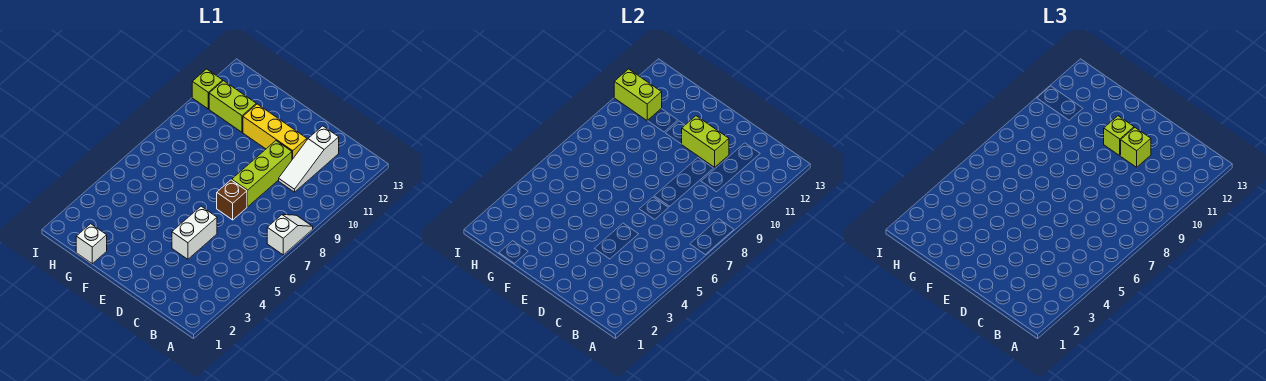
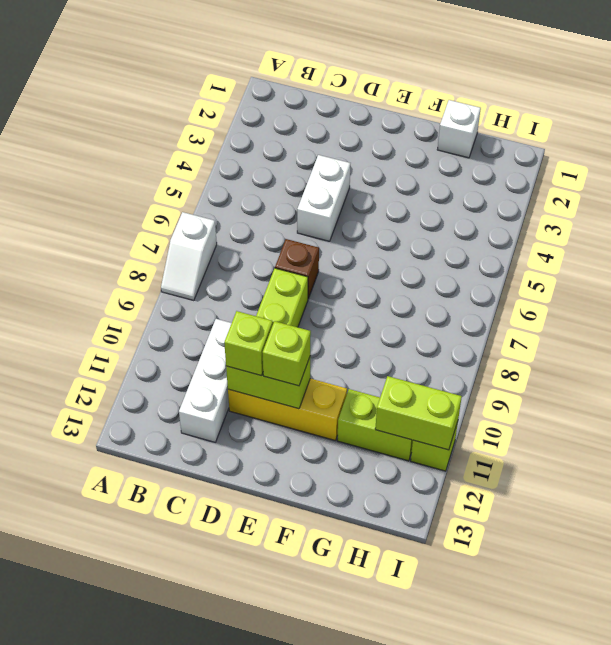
white 1x3 slope [279,126,339,192] -> white 1x3 brick [179,319,232,442]

